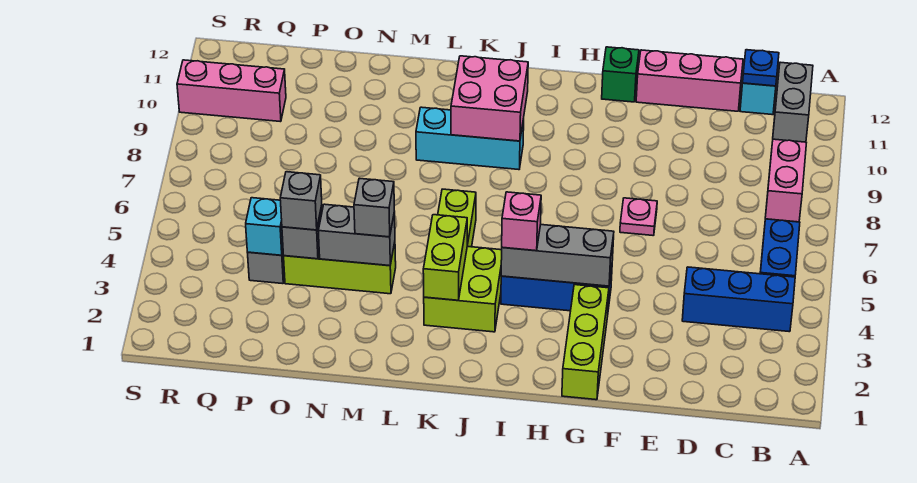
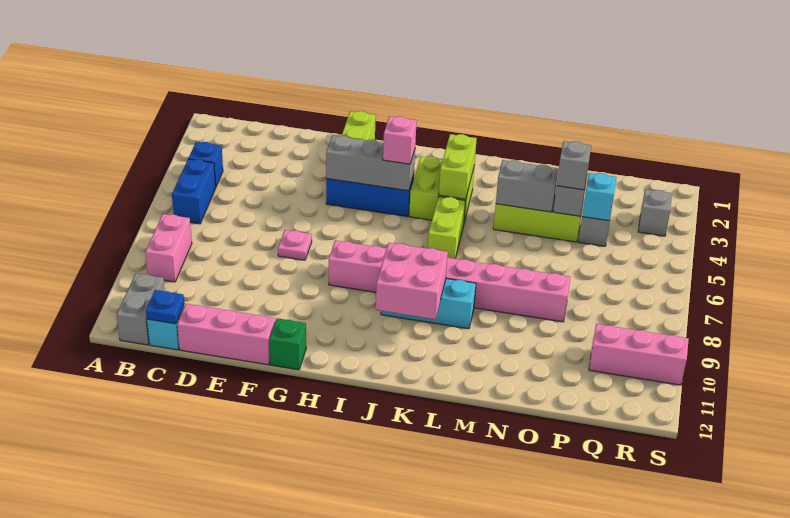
blue 1x3 brick [682,267,795,332] -> blue 1x1 brick [188,142,223,186]
none -> pink 1x8 brick [329,240,570,322]
grey 1x1 brick [354,178,394,237] -> grey 1x1 brick moved to [638,189,672,236]

